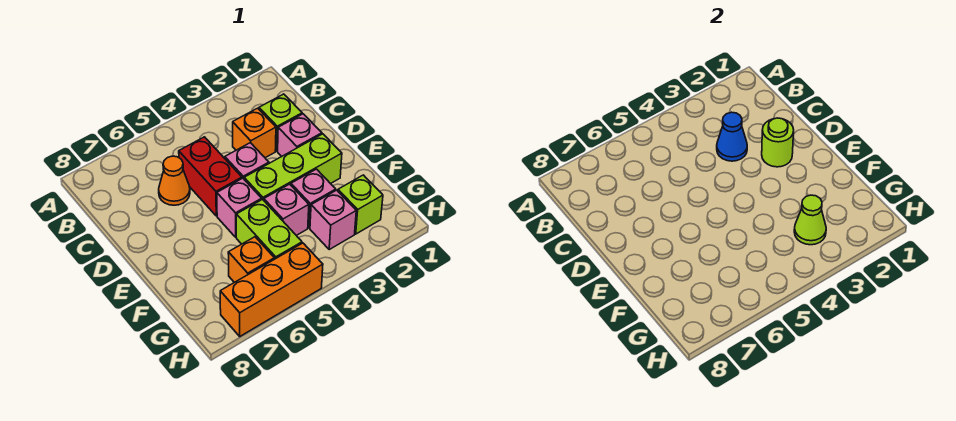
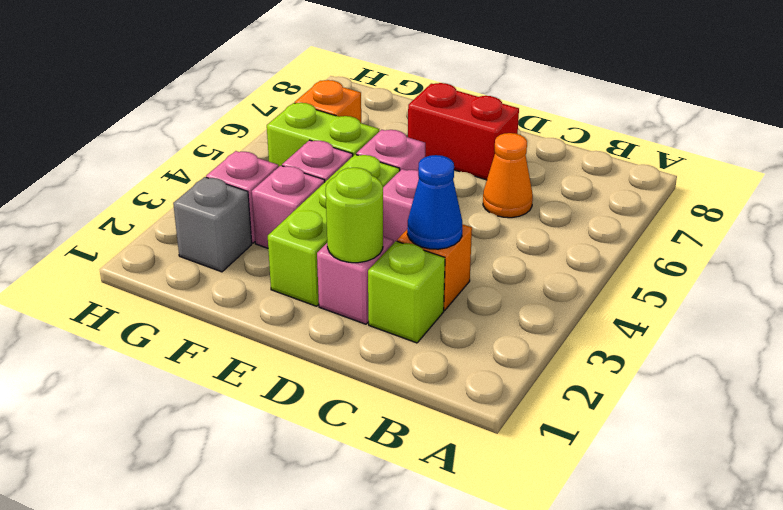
red 1x2 brick [179,137,242,216] -> red 1x2 brick moved to [408,83,519,180]
lime 1x1 brick [338,175,383,234] -> grey 1x1 brick [173,177,252,272]
lime 1x1 cone [794,195,826,245] -> none
orange 1x3 brick [220,243,323,336] -> none

